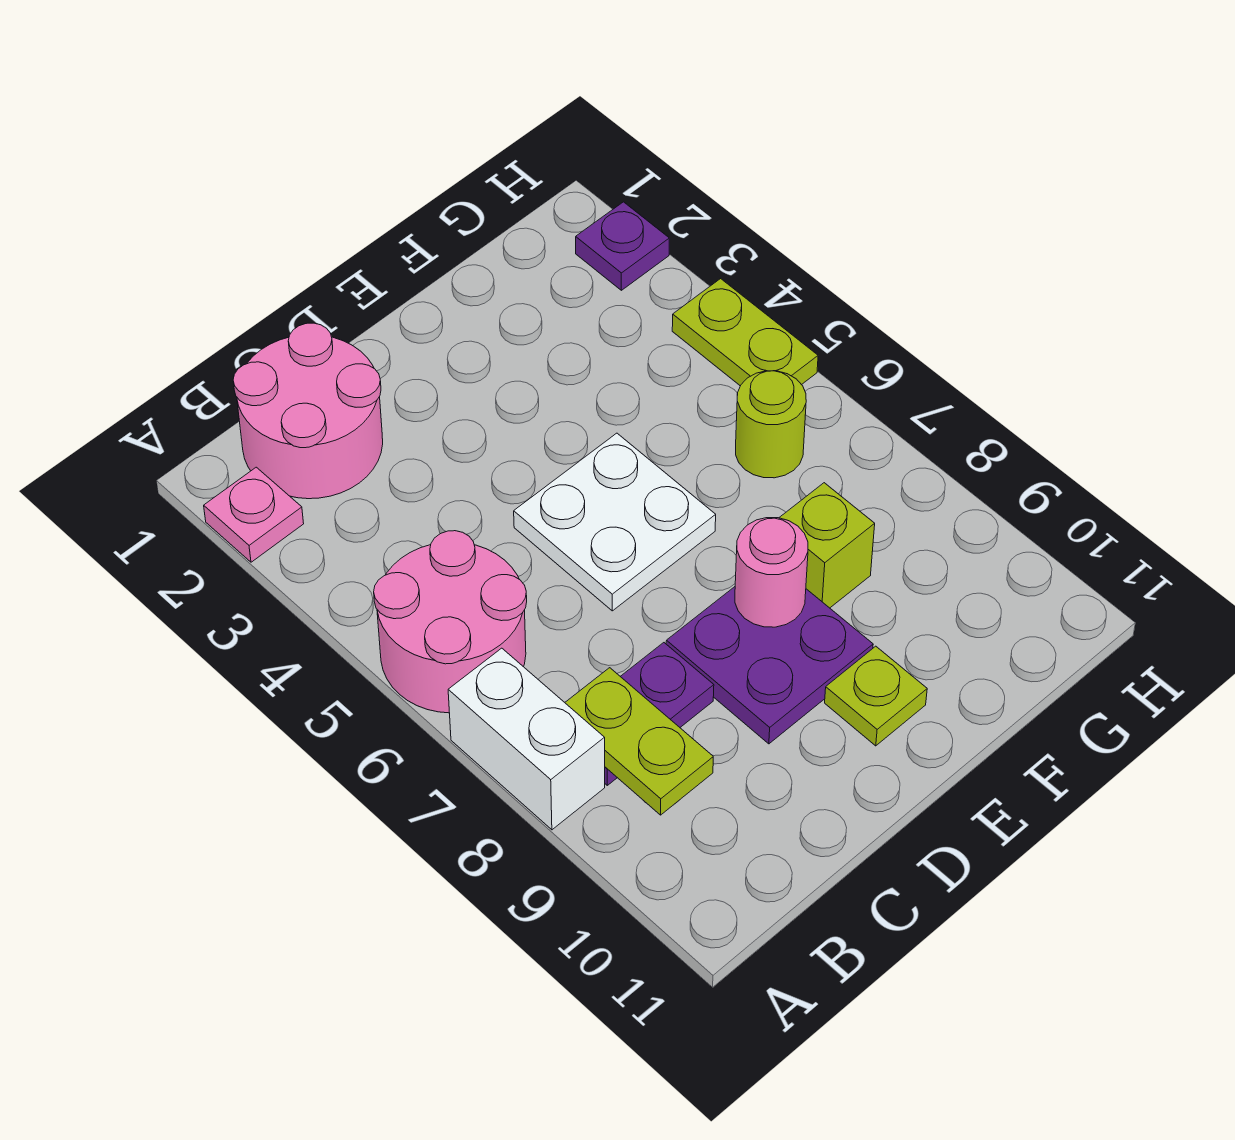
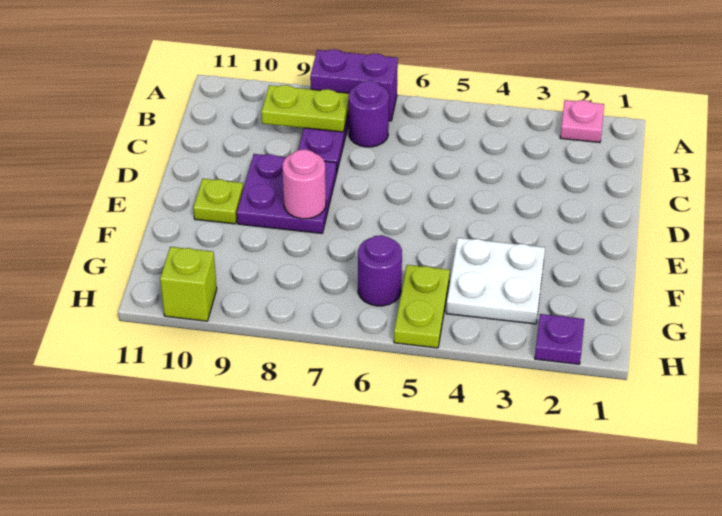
pink 2x2 round brick [374,531,527,713] -> none
white 1x2 brick [448,648,605,830] -> purple 1x2 brick [310,49,398,121]
pink 2x2 round brick [233,323,383,499] -> none
none -> purple 1x1 round brick [349,81,389,147]
white 2x2 plate [514,433,716,611] -> white 2x2 plate moved to [446,238,545,324]
lime 1x1 brick [779,483,875,608] -> lime 1x1 brick moved to [160,247,217,321]
lime 1x1 round brick [736,371,806,478] -> purple 1x1 round brick [358,235,402,306]
lime 1x2 plate [672,279,818,386] -> lime 1x2 plate turned to [394,265,450,348]

